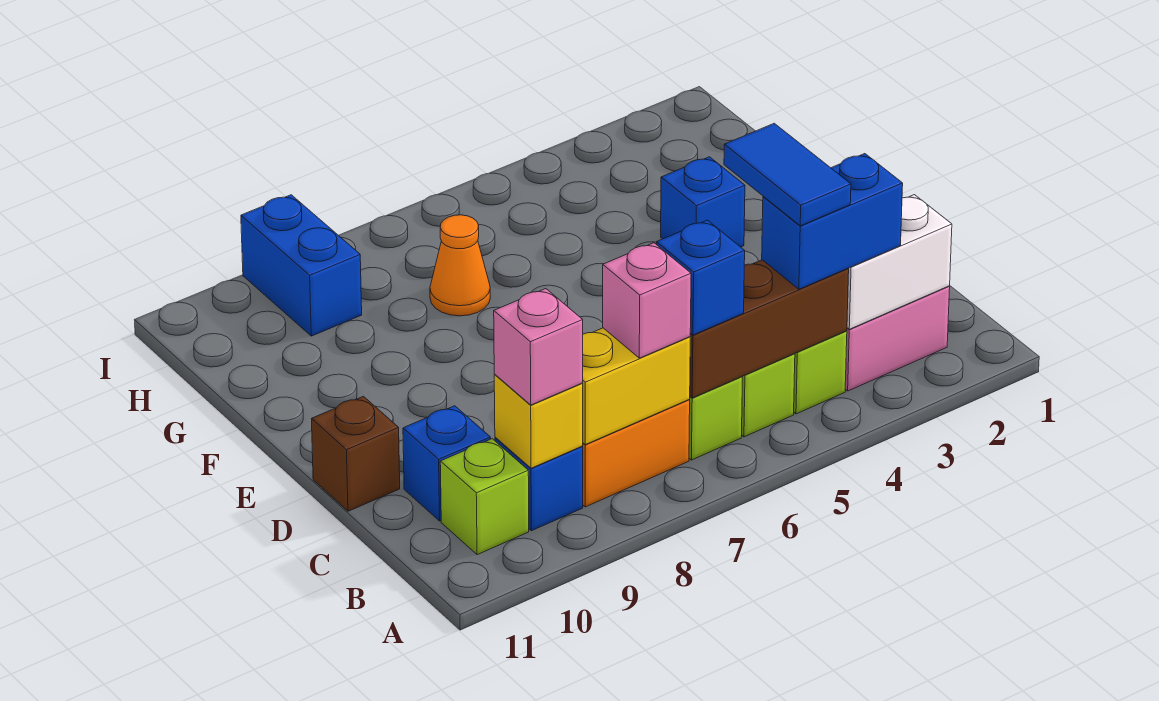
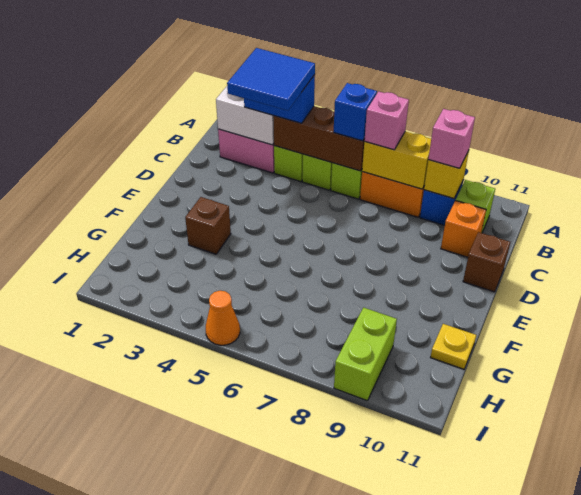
blue 1x2 tile [724,123,851,226] -> blue 2x2 tile [227,48,315,110]
blue 1x1 brick [403,406,491,521] -> orange 1x1 brick [441,200,486,257]
blue 1x1 brick [661,157,745,247] -> brown 1x1 brick [185,197,231,254]
orange 1x1 cone [430,215,490,316] -> orange 1x1 cone moved to [206,291,240,345]
none -> yellow 1x1 plate [430,324,476,369]
blue 1x2 brick [241,195,362,336] -> lime 1x2 brick [334,308,397,401]

